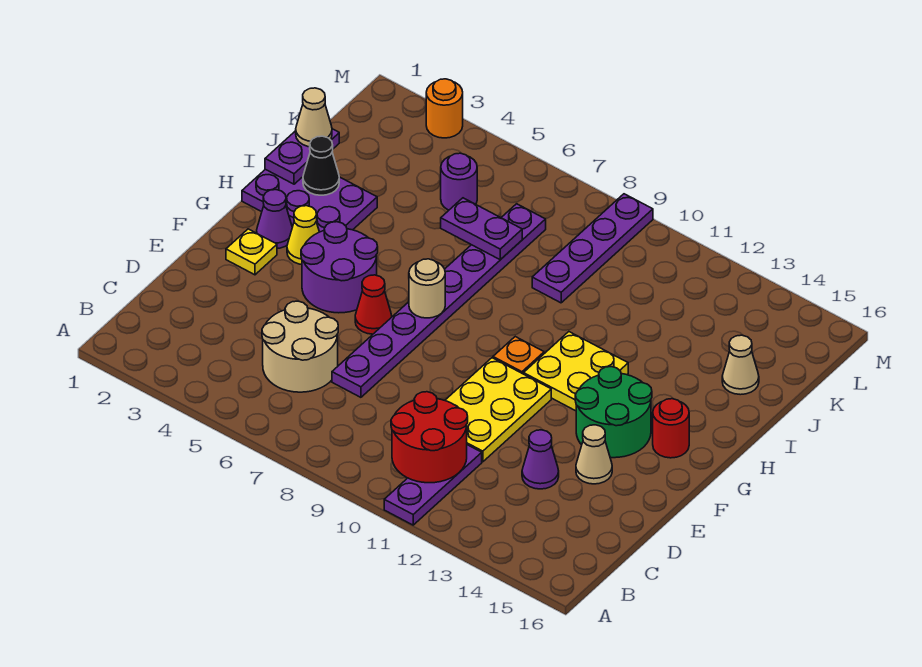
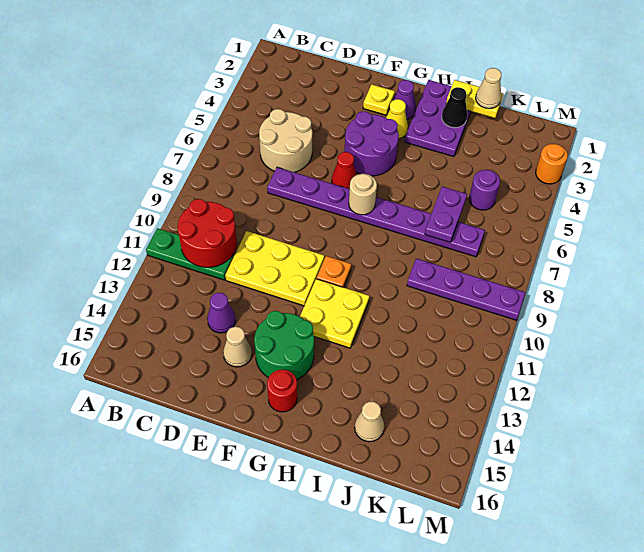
purple 1x3 plate [384,445,482,525] -> green 1x3 plate [146,228,235,280]
purple 1x2 plate [265,129,339,184] -> yellow 1x2 plate [446,80,503,118]

